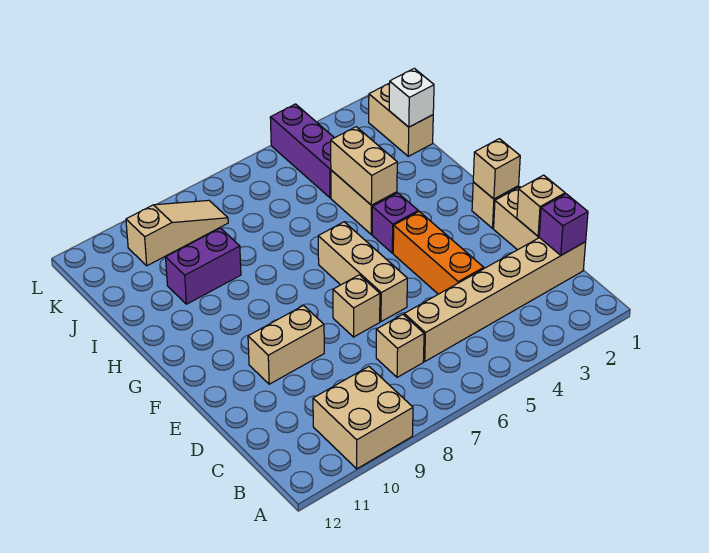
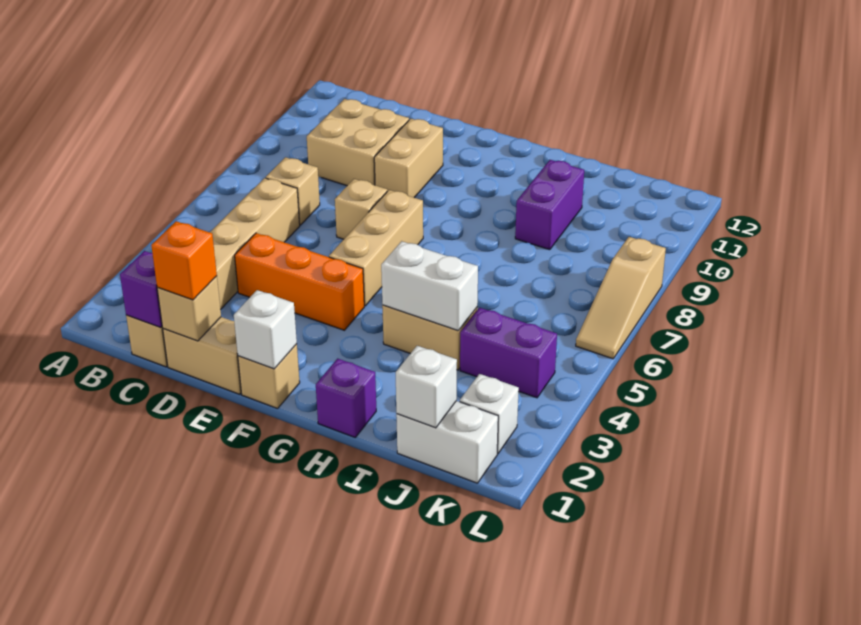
tan 2x2 brick [313,367,413,469] -> tan 2x2 brick moved to [307,99,409,186]
none -> orange 1x1 brick [151,221,217,300]
tan 1x3 brick [318,222,407,322] -> tan 1x3 brick turned to [329,190,423,306]
tan 1x1 brick [473,139,520,199] -> white 1x1 brick [234,290,297,369]
purple 1x1 brick [372,193,418,253] -> purple 1x1 brick moved to [316,359,376,437]
tan 1x2 brick [331,127,397,205] -> white 1x2 brick [381,241,478,331]
tan 1x2 brick [369,83,433,156] -> white 1x2 brick [396,401,498,483]
purple 1x3 brick [270,104,334,198] -> purple 1x2 brick [460,308,557,398]
none -> white 1x1 brick [460,374,519,454]
tan 1x3 slope [126,200,228,266] -> tan 1x3 slope moved to [576,237,666,359]

